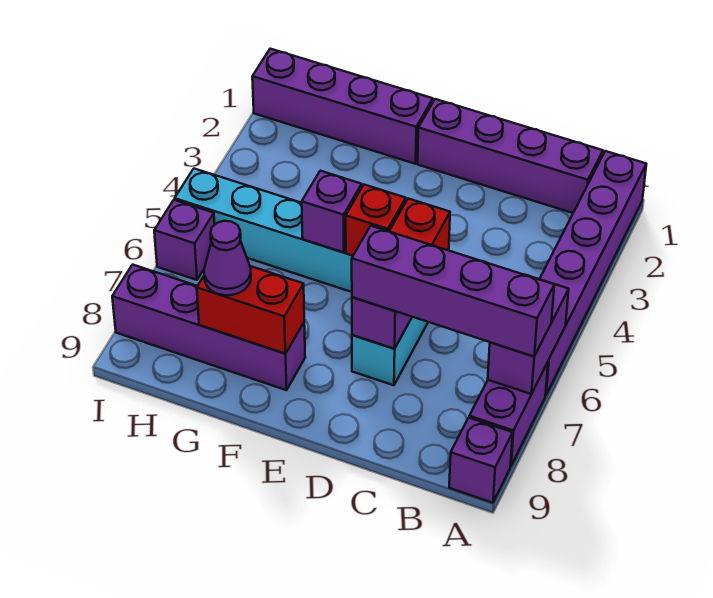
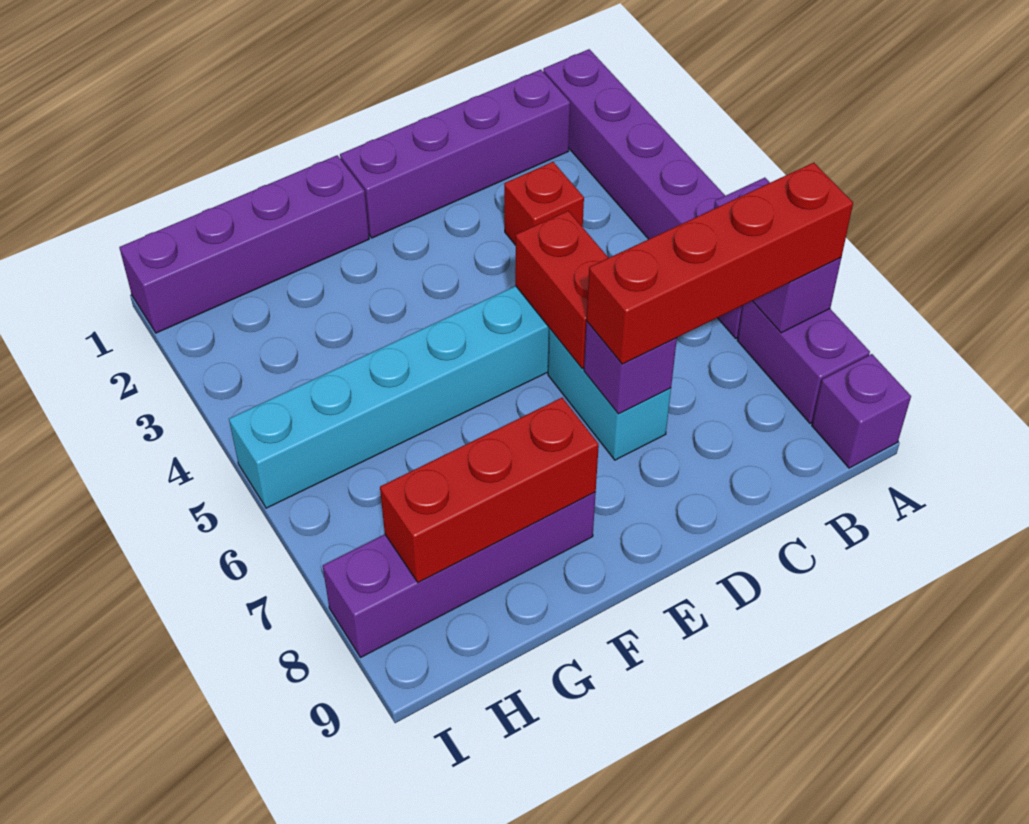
purple 1x4 brick [352,226,554,357] -> red 1x4 brick [587,163,853,364]
red 1x1 brick [346,185,406,255] -> red 1x1 brick moved to [504,162,584,245]
purple 1x1 brick [302,171,362,252] -> none
red 1x2 brick [197,266,304,354] -> red 1x3 brick [380,398,599,583]
purple 1x1 cone [204,221,251,295] -> none
purple 1x1 brick [154,200,215,280] -> none

